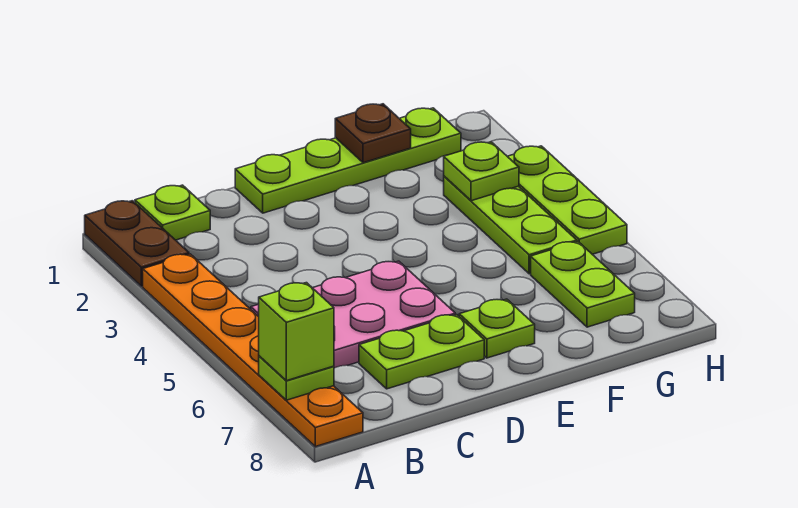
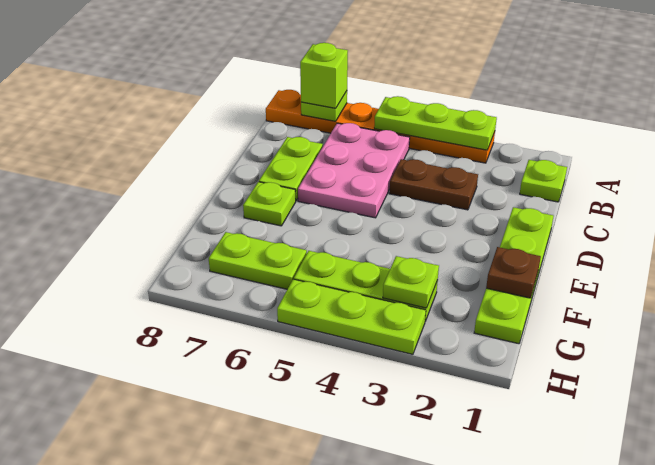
brown 1x2 plate [85,201,189,286] -> brown 1x2 plate moved to [389,159,478,210]
none -> lime 1x3 plate [374,96,497,150]

